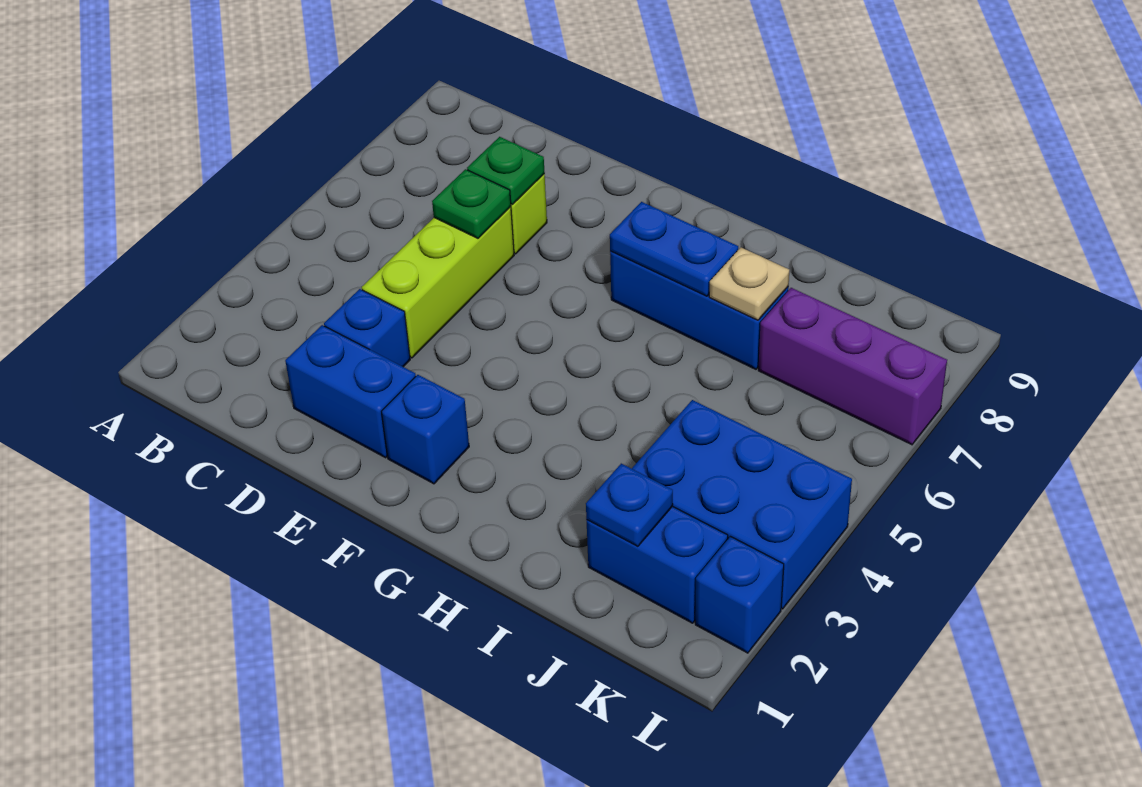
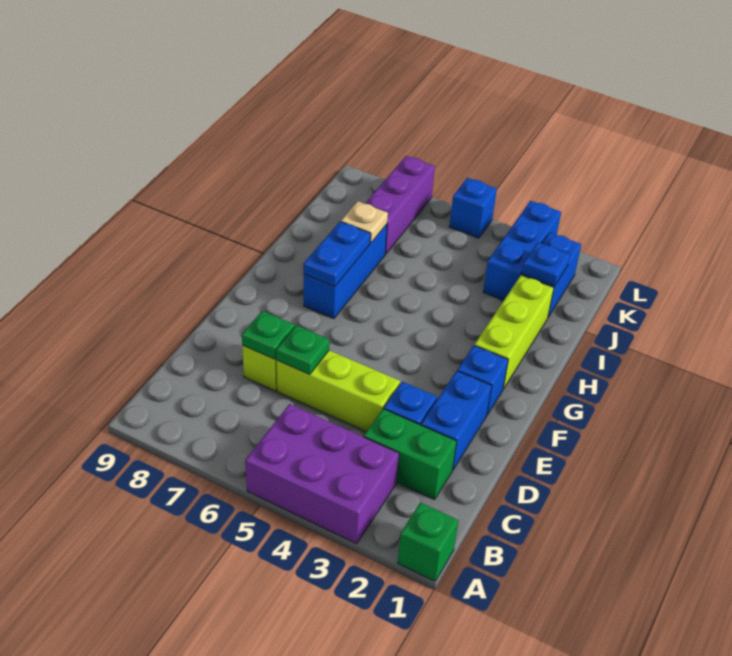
none -> green 1x1 brick [398,503,458,581]
none -> purple 2x3 brick [245,404,399,544]
none -> green 1x2 brick [364,409,457,500]
none -> lime 1x3 brick [474,275,554,389]
blue 2x3 brick [632,400,852,609] -> blue 1x3 brick [483,201,561,300]
blue 1x1 brick [695,537,784,653] -> blue 1x1 brick moved to [449,178,497,238]

